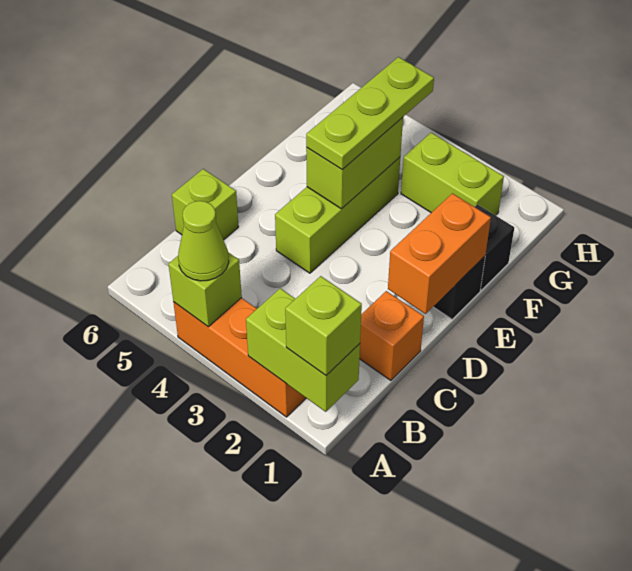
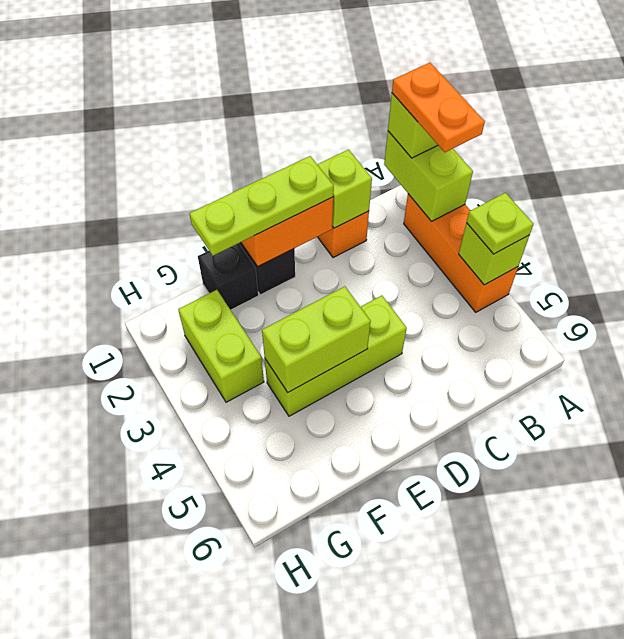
none -> orange 1x2 plate [392,63,485,152]
lime 1x1 cone [178,201,229,281] -> lime 1x1 plate [466,193,533,254]
lime 1x1 brick [172,169,239,240] -> lime 1x1 brick moved to [317,150,372,228]
lime 1x3 plate [306,57,434,170] -> lime 1x3 plate moved to [189,156,334,256]

